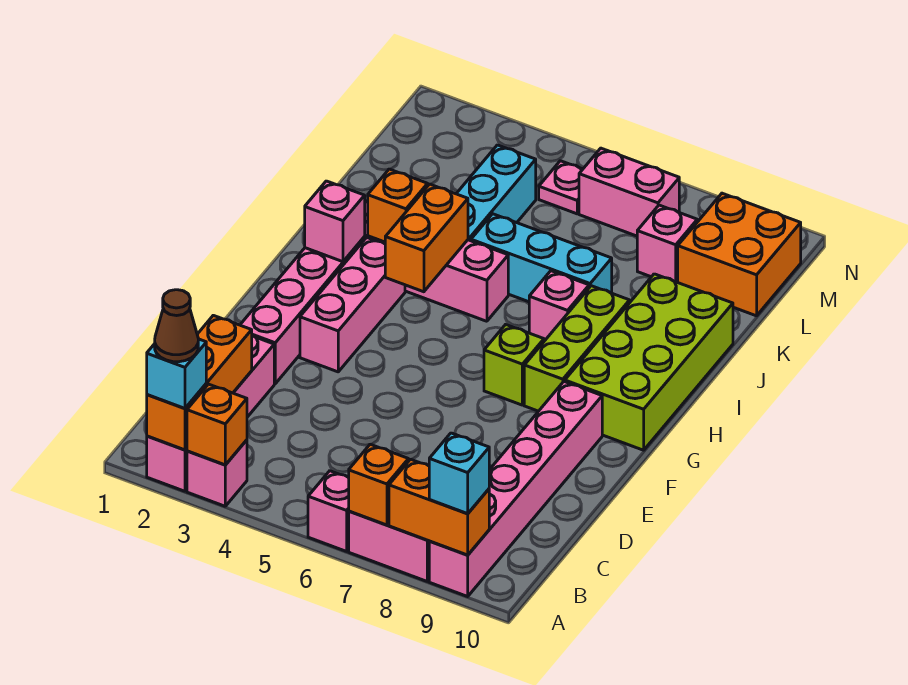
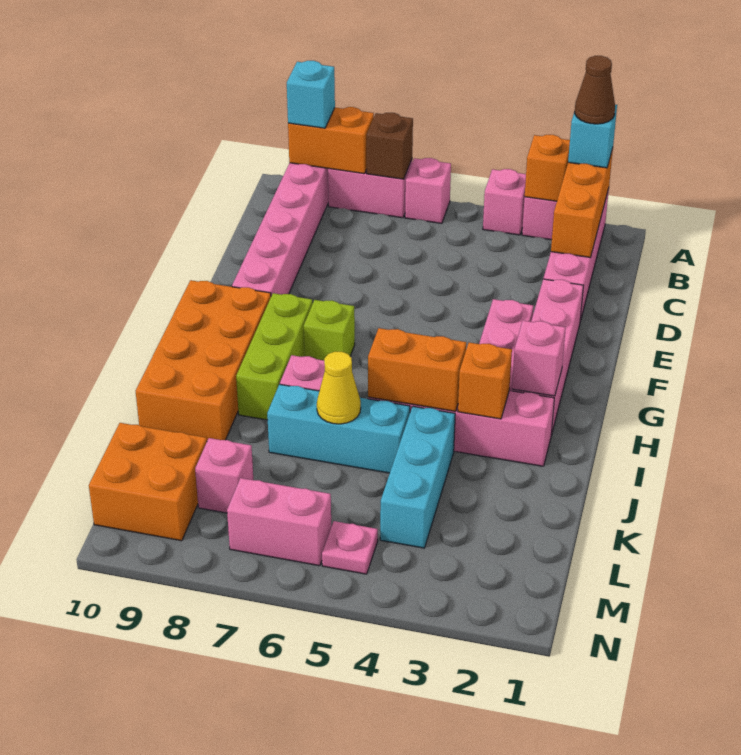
none -> pink 1x1 brick [483,169,526,235]
orange 1x1 brick [349,444,408,525] -> brown 1x1 brick [367,113,413,179]
lime 2x4 brick [565,274,733,450] -> orange 2x4 brick [136,280,271,440]
orange 1x2 brick [385,184,468,292] -> orange 1x2 brick turned to [368,328,466,411]
none -> yellow 1x1 cone [317,352,361,424]

